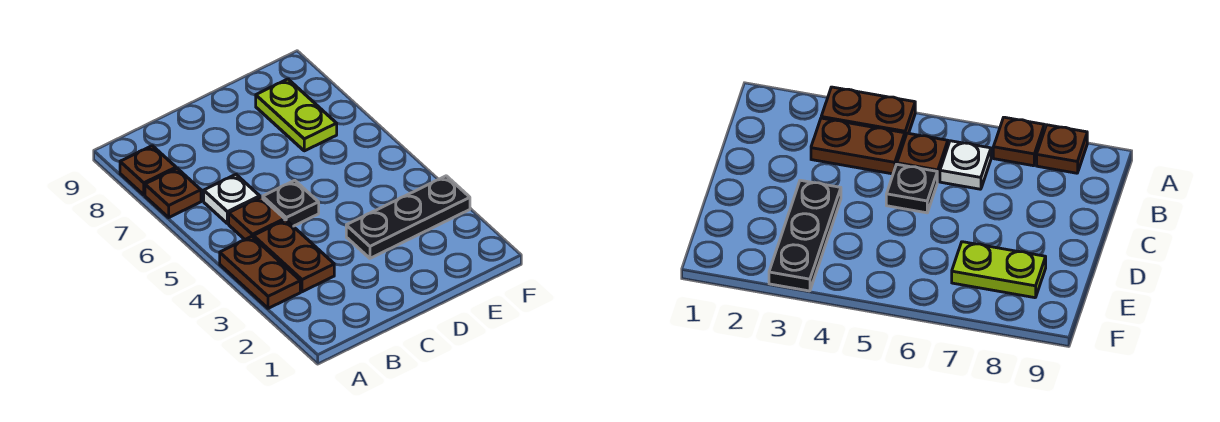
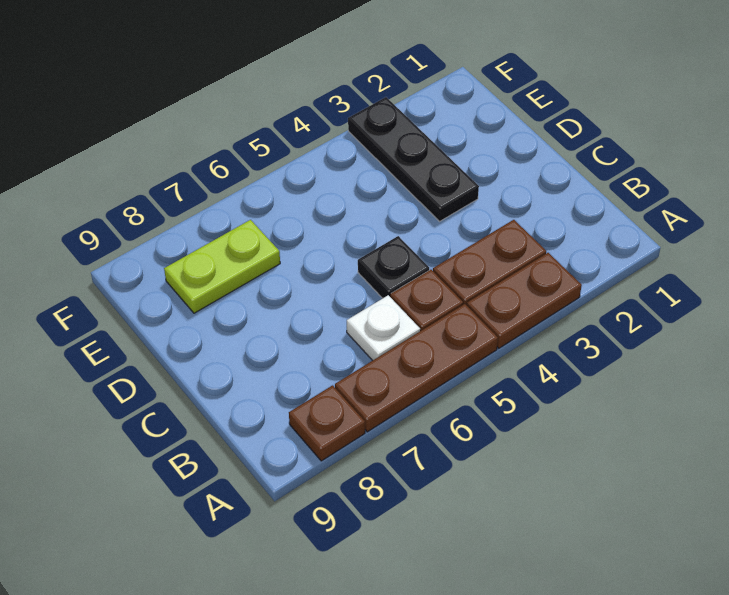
brown 1x1 plate [145,168,201,217] -> brown 1x3 plate [335,304,498,432]

